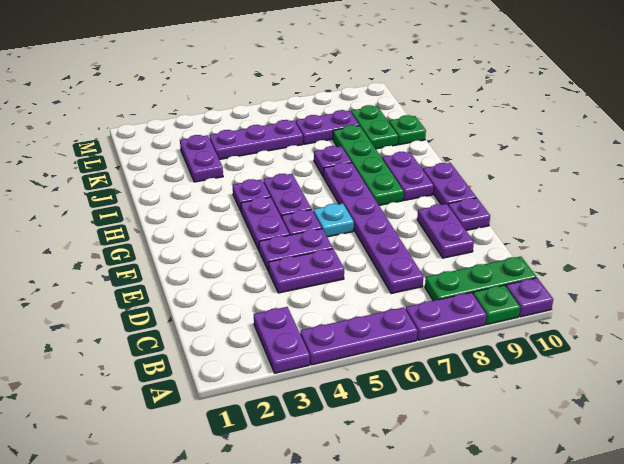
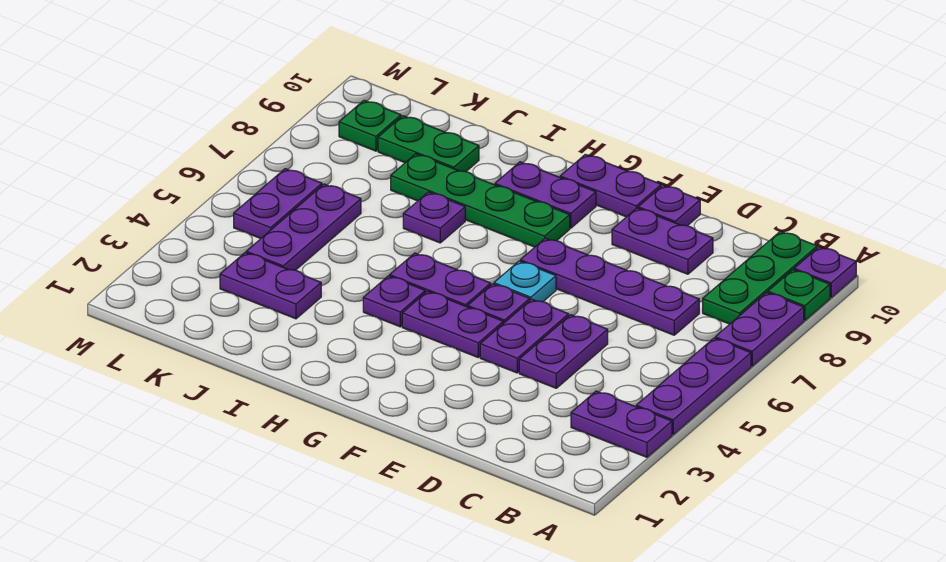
purple 1x6 plate [324,163,423,293] -> purple 1x4 plate [520,238,699,335]
green 1x1 plate [389,115,426,145] -> green 1x1 plate moved to [339,100,401,151]
purple 1x2 plate [296,110,359,144] -> purple 1x2 plate moved to [234,169,322,238]

